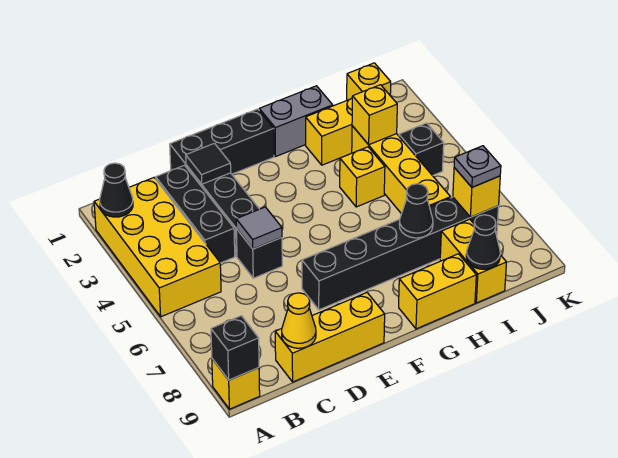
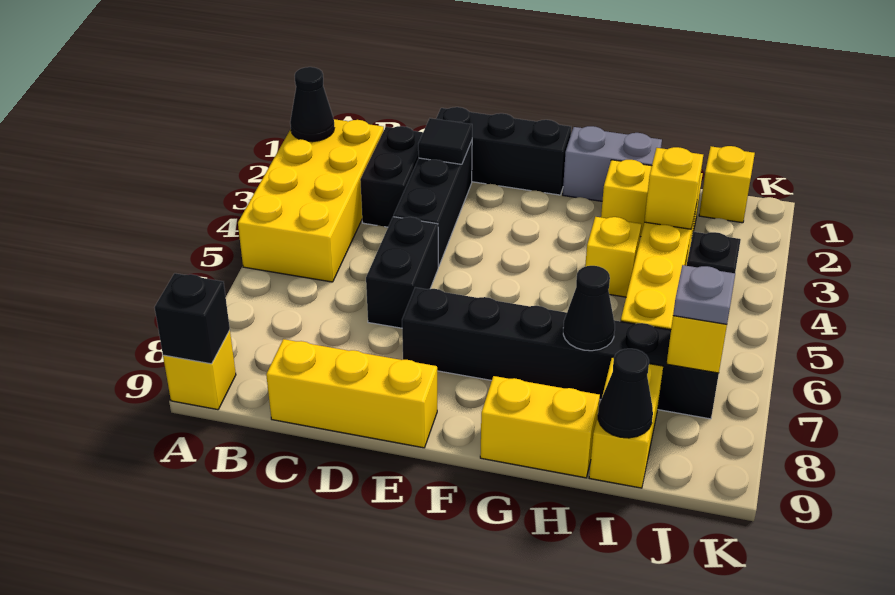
black 1x3 brick [156,165,235,263] -> black 1x2 brick [360,126,423,227]
yellow 1x1 cone [282,293,316,348] -> none
black 1x1 brick [236,229,282,278] -> black 1x2 brick [366,217,438,328]
grey 1x1 tile [236,207,282,249] -> none

